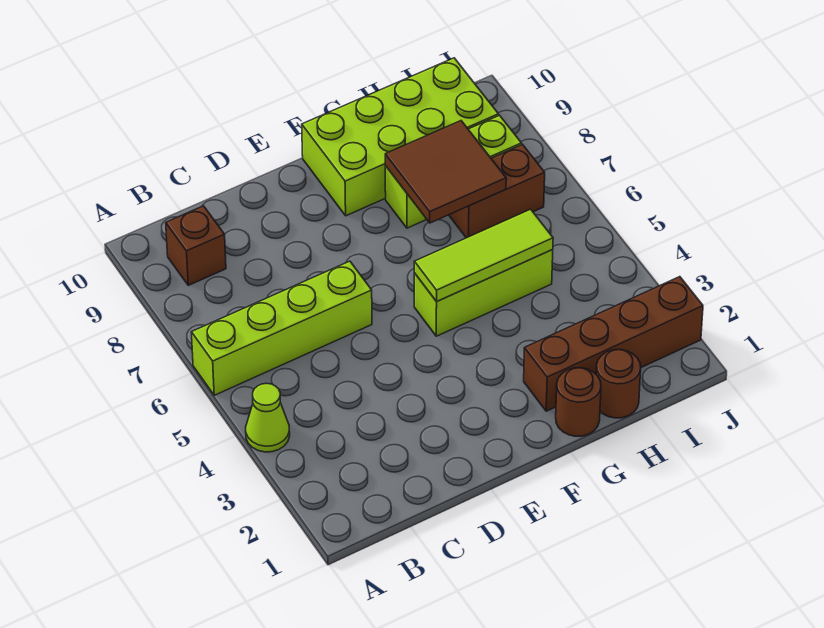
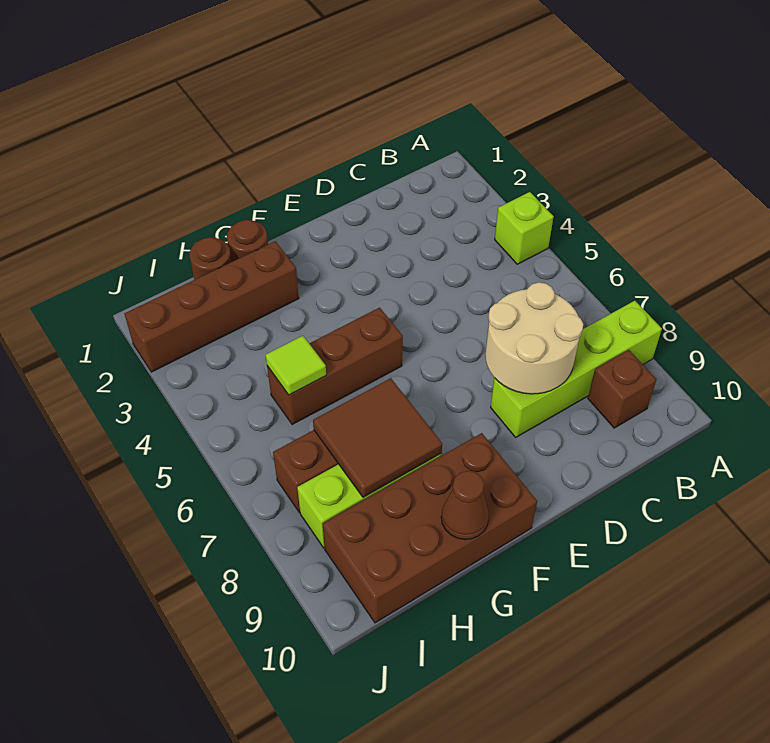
lime 1x1 cone [246,383,290,452] -> lime 1x1 brick [495,192,554,264]
lime 1x4 brick [191,261,372,395] -> lime 1x4 brick moved to [491,301,662,437]
none -> tan 2x2 round brick [485,282,583,394]
lime 1x3 brick [414,250,553,336] -> brown 1x3 brick [267,308,403,425]
lime 1x3 tile [414,209,553,302] -> lime 1x1 tile [266,336,326,395]
lime 2x4 brick [302,58,499,216] -> brown 2x4 brick [323,433,537,623]
none -> brown 1x1 cone [441,471,489,540]

